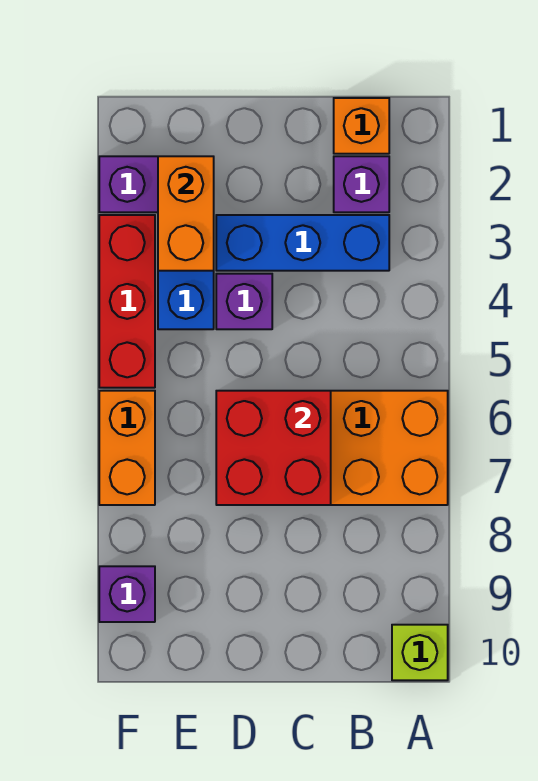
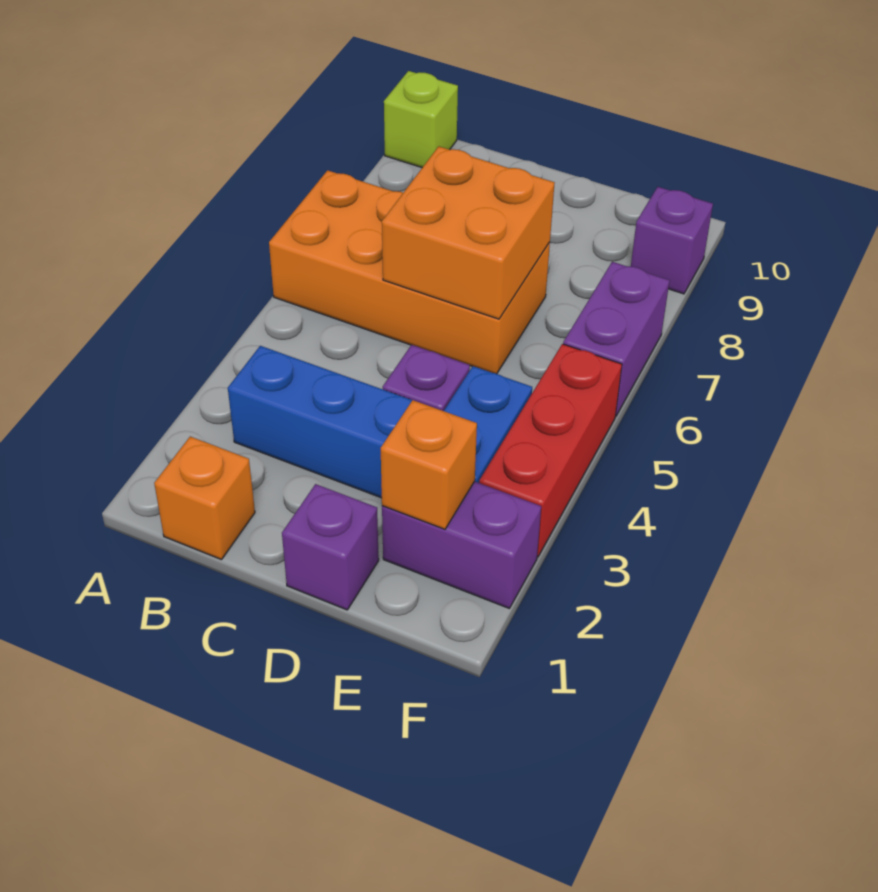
purple 1x1 brick [334,156,389,212] -> purple 1x1 brick moved to [282,484,379,610]
red 2x2 brick [216,391,331,505] -> orange 2x2 brick [382,146,555,319]
orange 1x2 brick [158,156,214,271] -> orange 1x1 brick [381,400,477,529]
orange 1x2 brick [99,391,155,505] -> purple 1x2 brick [563,262,670,416]

